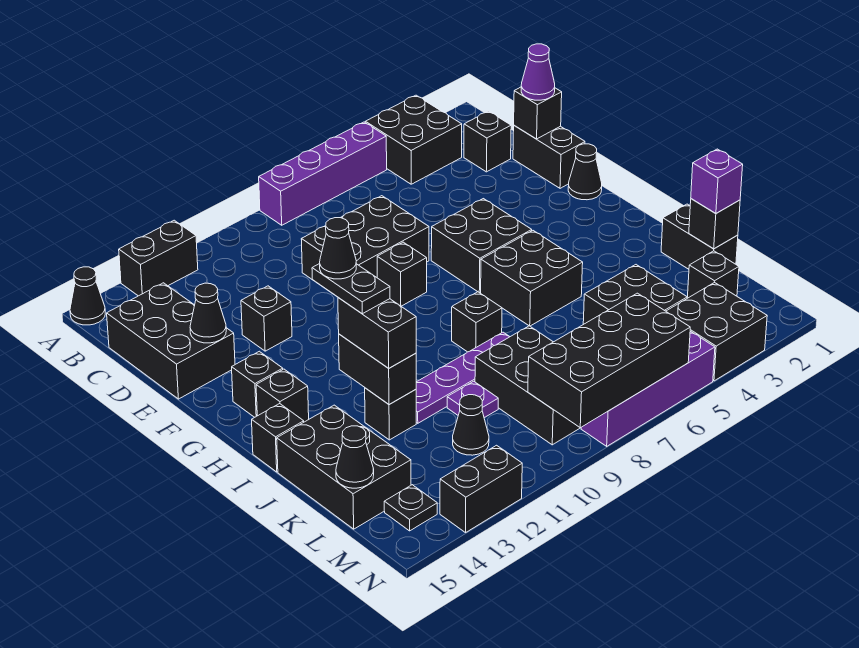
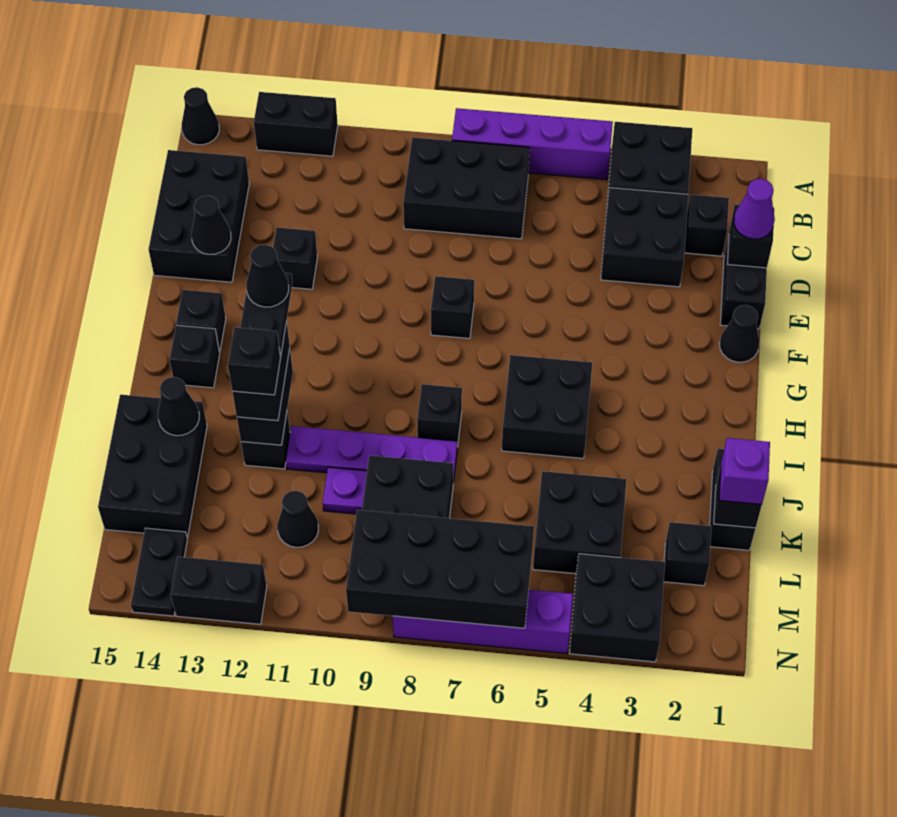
black 2x3 brick [301,196,429,294] -> black 2x3 brick moved to [403,137,530,239]
black 2x2 brick [431,199,532,293] -> black 2x2 brick moved to [601,188,688,287]
black 1x1 brick [252,404,304,472] -> black 1x1 brick moved to [228,327,281,395]
black 1x1 cone [336,426,374,488] -> black 1x1 cone moved to [158,377,199,436]
black 1x1 plate [384,485,437,531] -> black 1x2 plate [131,528,187,616]

